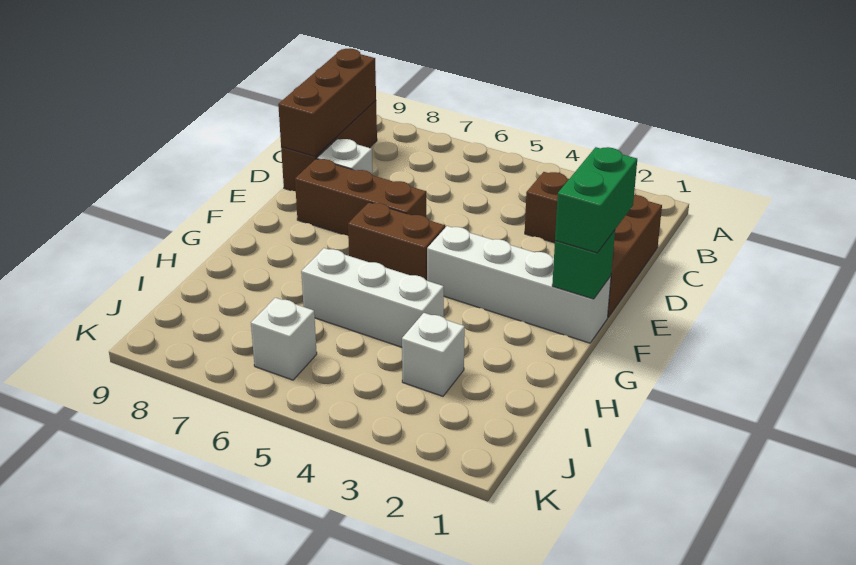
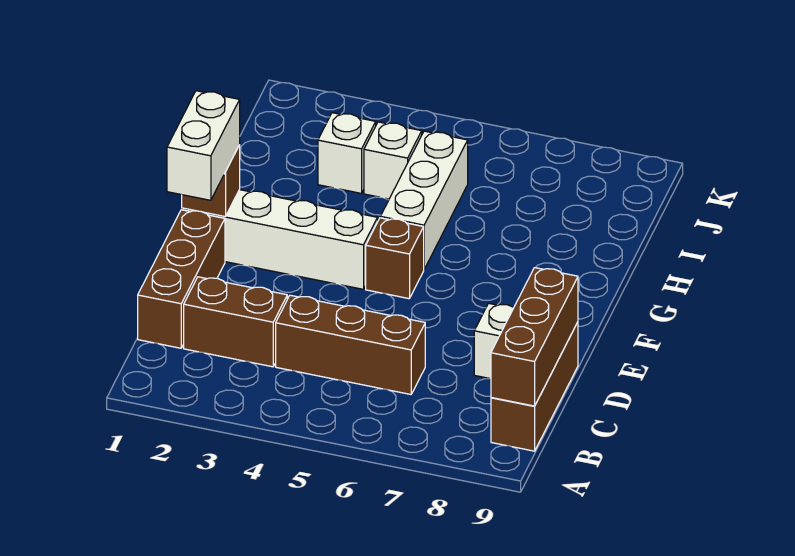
green 1x2 brick [555,147,637,253] -> white 1x2 brick [167,91,240,200]
brown 1x3 brick [295,159,426,236] -> brown 1x3 brick moved to [276,295,425,394]
green 1x1 brick [552,230,615,299] -> brown 1x1 brick [182,145,240,216]
brown 1x2 brick [348,202,445,280] -> brown 1x1 brick [366,218,424,299]
white 1x3 brick [301,248,444,347] -> white 1x3 brick turned to [380,131,468,269]
white 1x1 brick [251,298,317,380] -> white 1x1 brick moved to [364,122,422,199]

